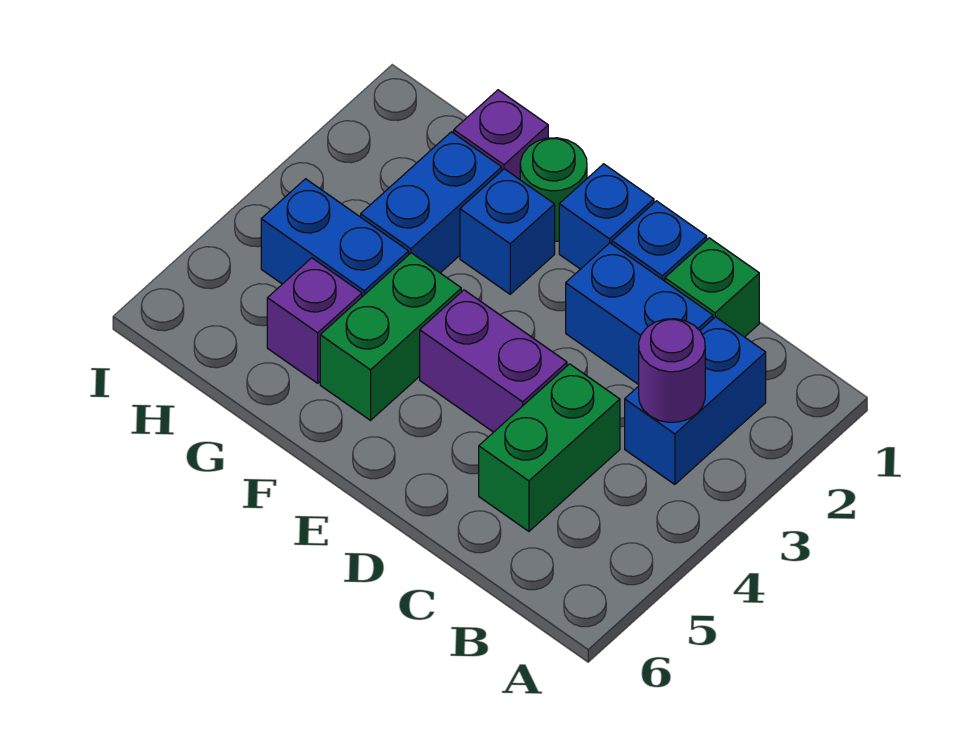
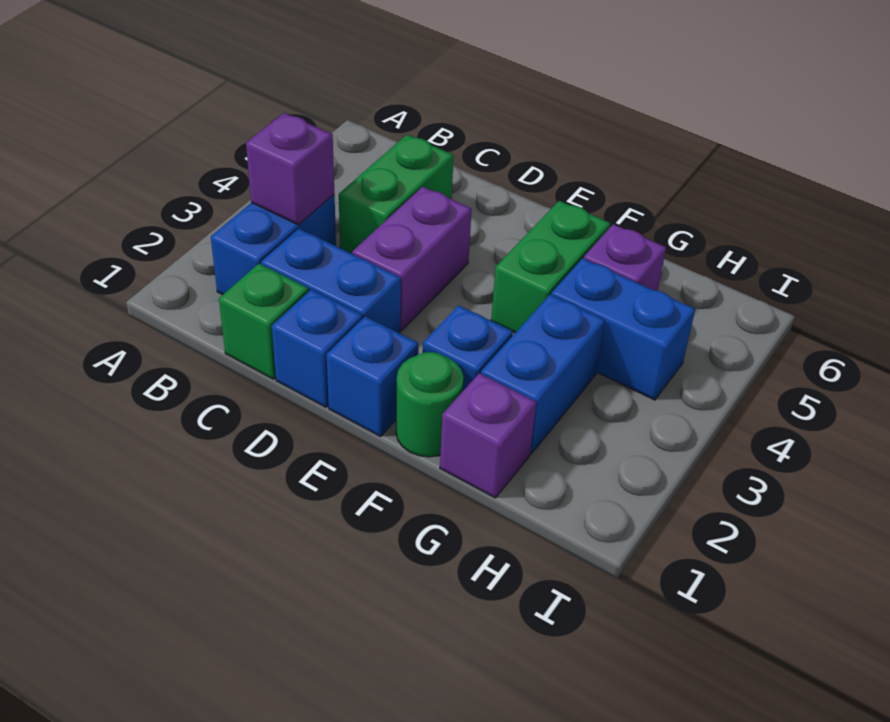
purple 1x1 round brick [639,319,705,422] -> purple 1x1 brick [246,113,334,225]
purple 1x2 brick [420,290,567,432] -> purple 1x2 brick turned to [352,187,472,331]

